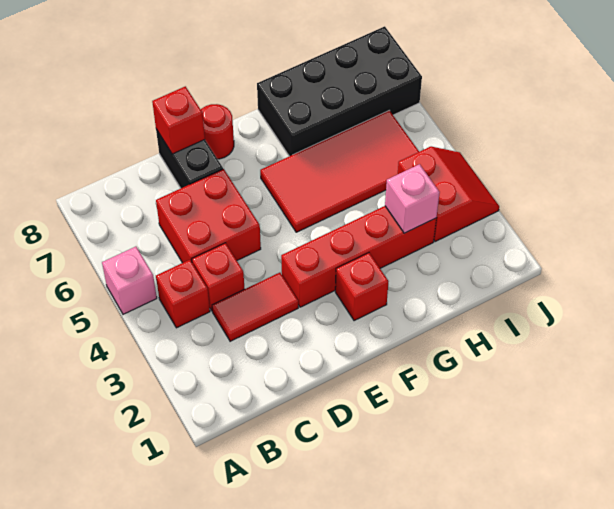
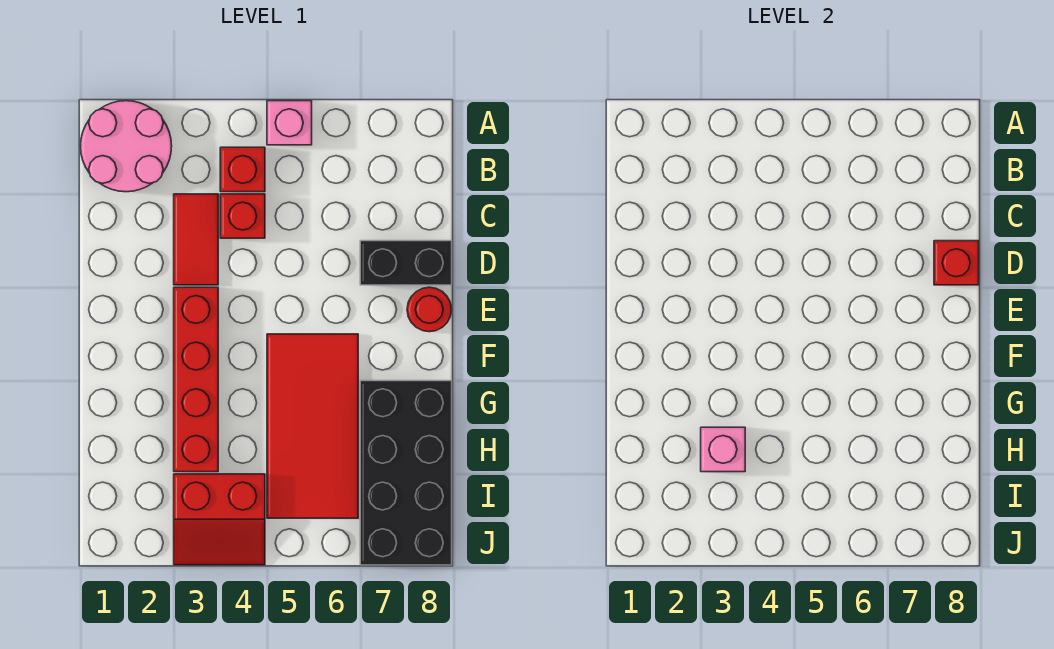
none -> pink 2x2 round brick [81,101,172,192]
red 2x2 brick [156,169,261,263] -> none
red 1x1 brick [335,253,388,321] -> none

